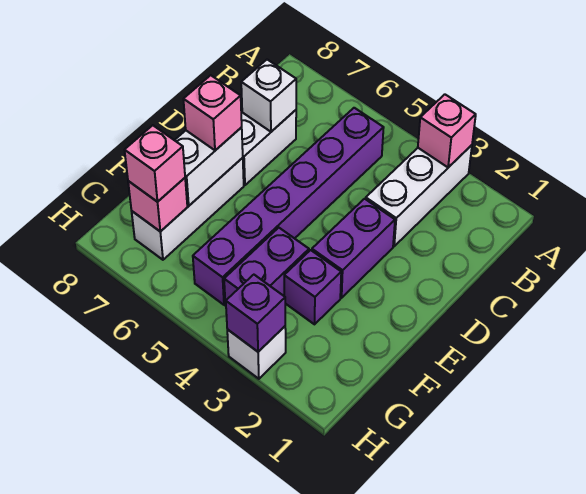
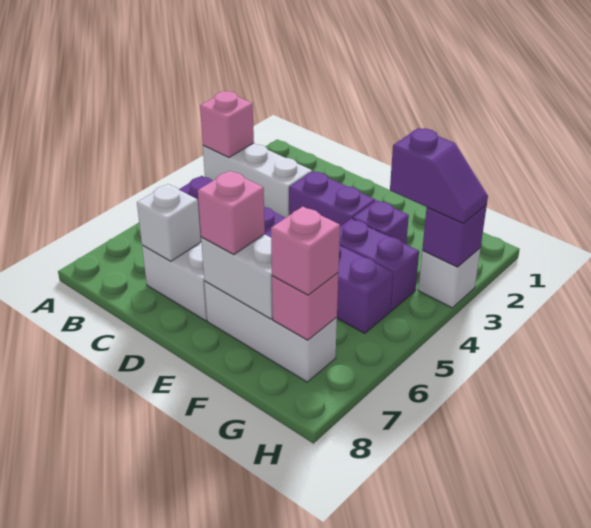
none -> purple 1x2 slope [390,128,488,223]

